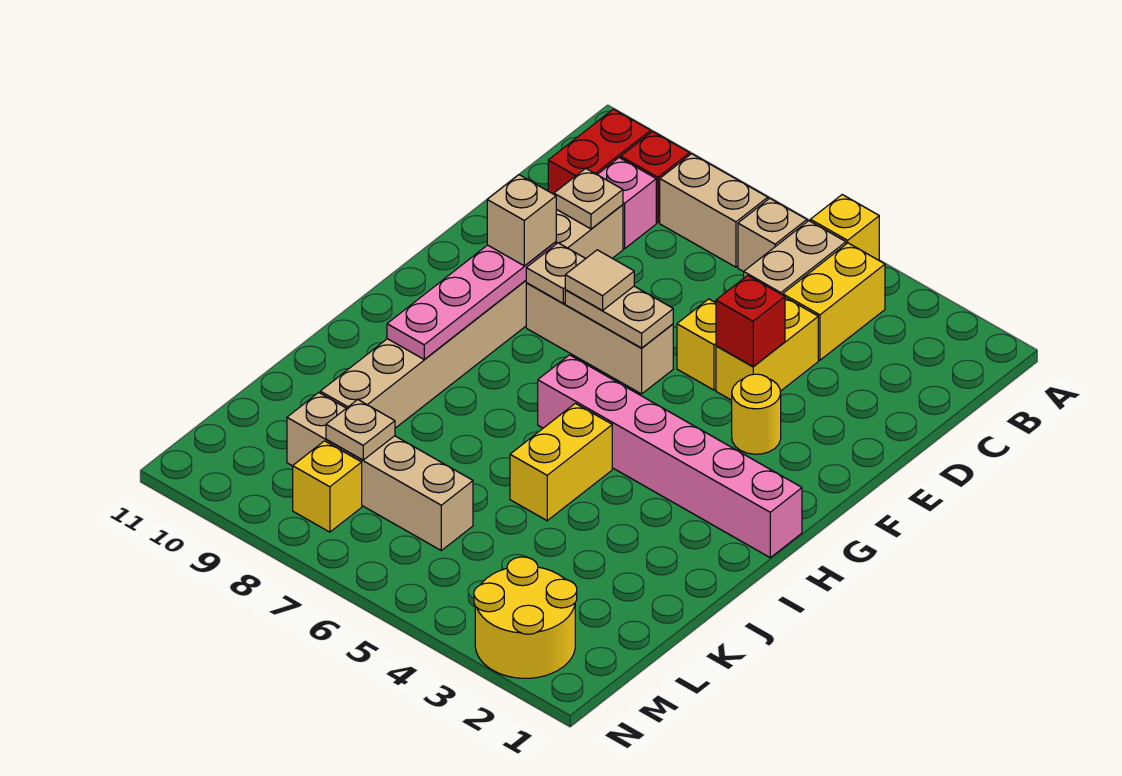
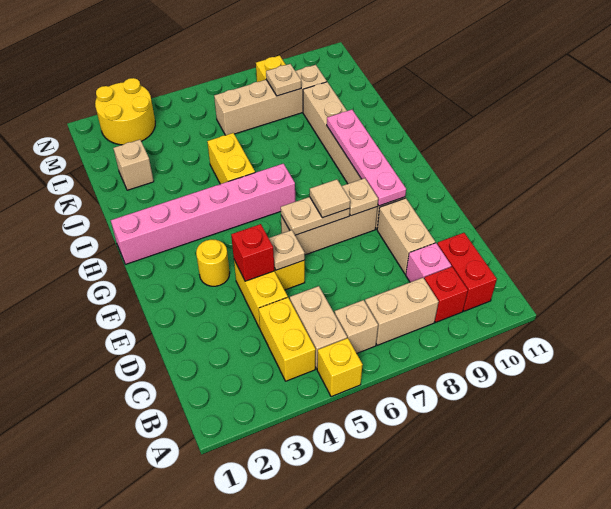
tan 1x1 plate [554,168,623,229] -> tan 1x1 plate moved to [269,230,305,270]
tan 1x1 brick [487,175,556,266] -> tan 1x1 brick moved to [113,140,154,190]

